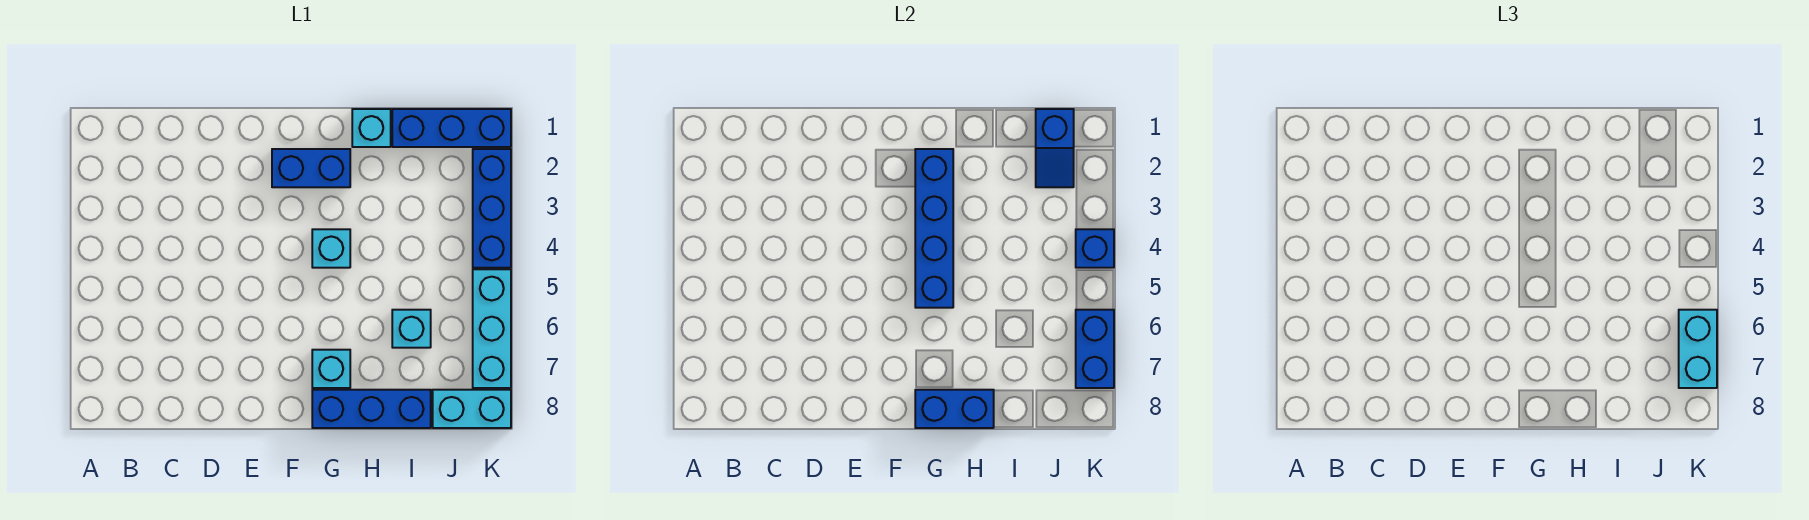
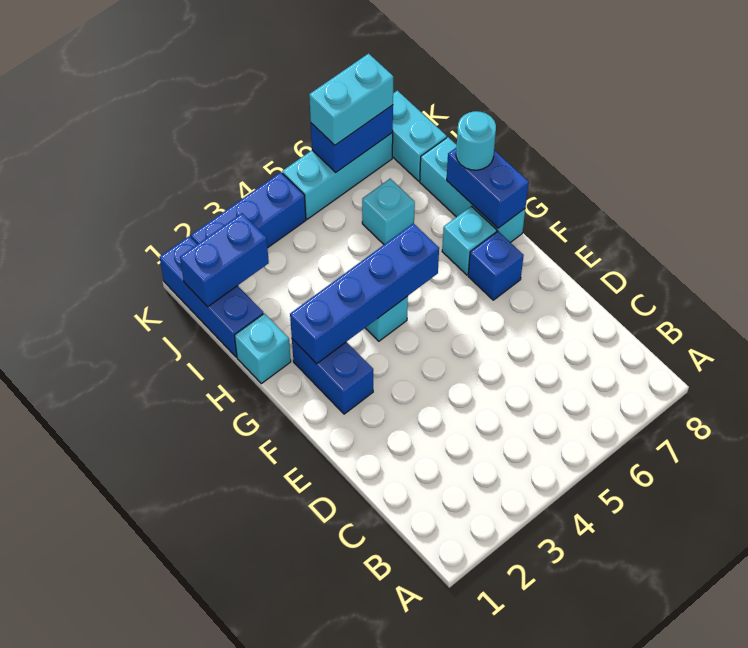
blue 1x3 brick [312,390,431,428] -> cyan 1x3 brick [420,137,525,243]
none -> cyan 1x1 round brick [456,111,496,170]
blue 1x2 slope [1036,109,1074,187] -> blue 1x2 brick [180,213,269,307]
blue 1x1 brick [1076,229,1114,268] -> blue 1x1 brick moved to [468,231,524,300]

